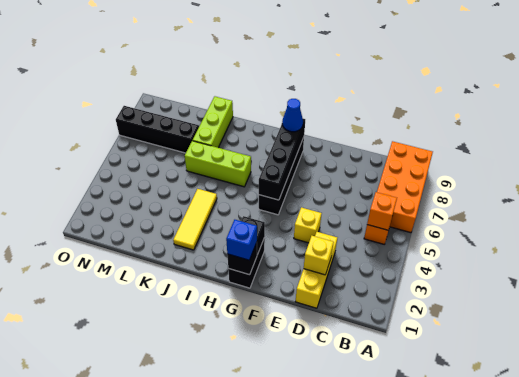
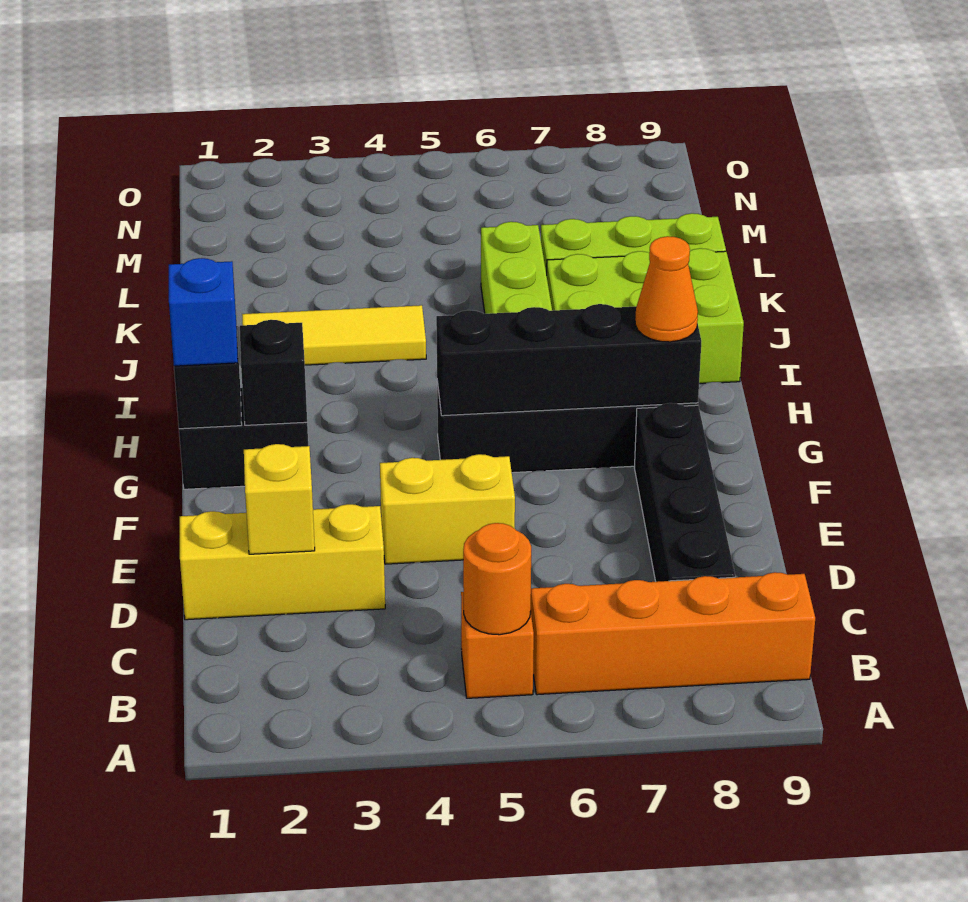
orange 2x4 brick [377,141,433,233] -> orange 1x4 brick [531,572,815,695]
orange 1x1 brick [367,192,397,230] -> orange 1x1 round brick [463,523,531,635]
yellow 1x1 brick [294,207,322,243] -> yellow 1x2 brick [380,454,515,564]
blue 1x1 cone [282,99,303,132] -> orange 1x1 cone [635,236,698,342]
none -> lime 2x3 brick [547,248,744,384]
black 1x4 brick [116,106,199,153] -> black 1x4 brick moved to [635,403,735,582]

